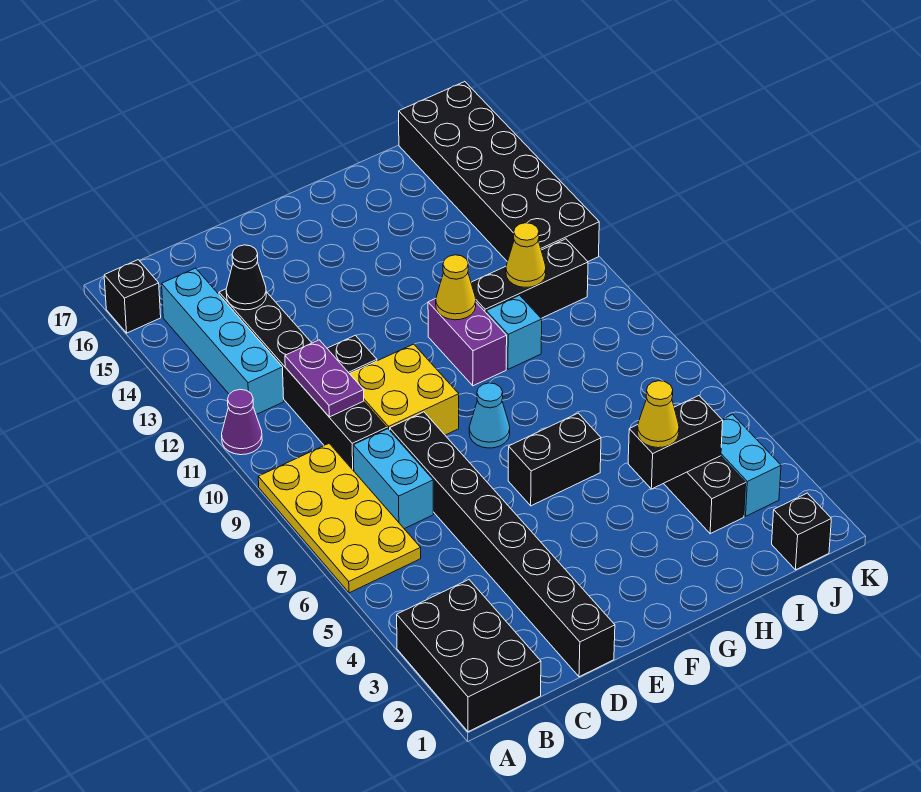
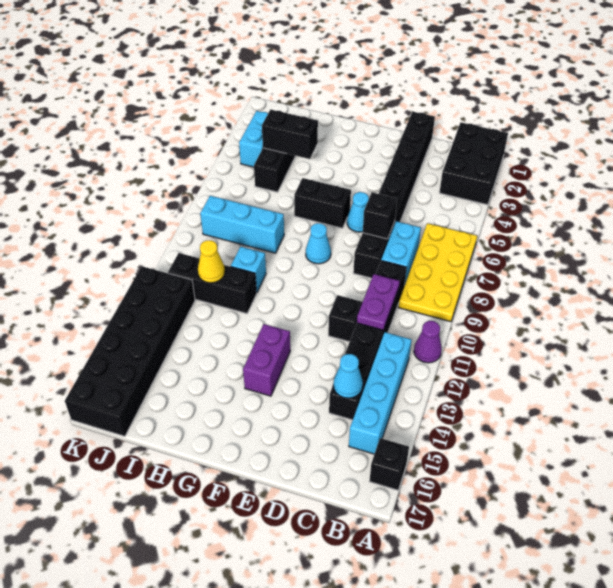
black 1x1 cone [226,245,266,310] -> cyan 1x1 cone [333,354,363,398]
yellow 2x2 brick [350,344,459,435] -> none
none -> cyan 1x1 cone [347,192,369,232]
purple 1x2 brick [428,299,507,386] -> purple 1x2 brick moved to [243,324,290,396]
yellow 1x1 cone [436,255,476,320] -> none
yellow 1x1 cone [637,381,679,448] -> none
none -> cyan 1x3 brick [200,196,284,253]
black 1x1 brick [772,493,831,570] -> black 1x1 brick moved to [363,192,397,239]

